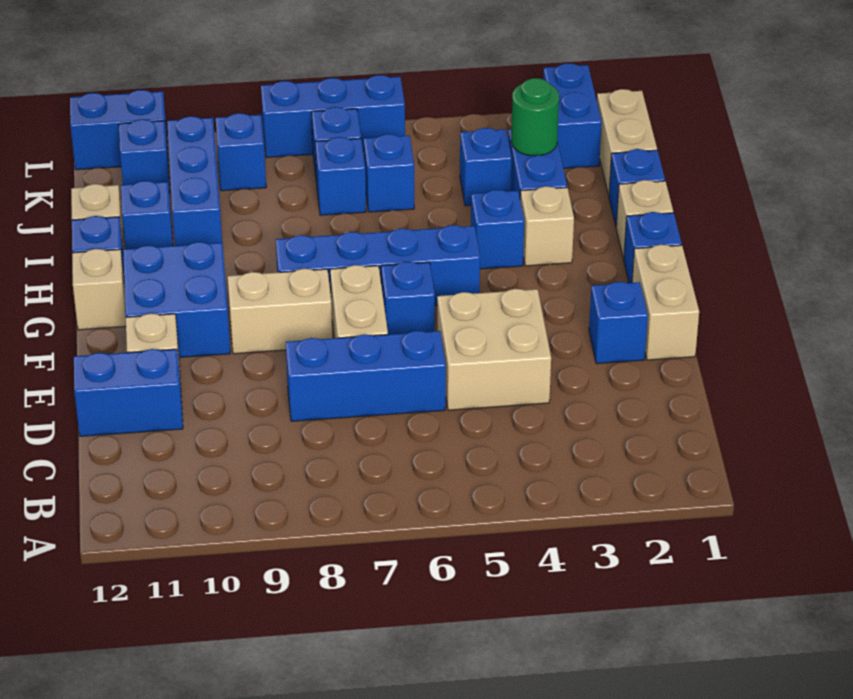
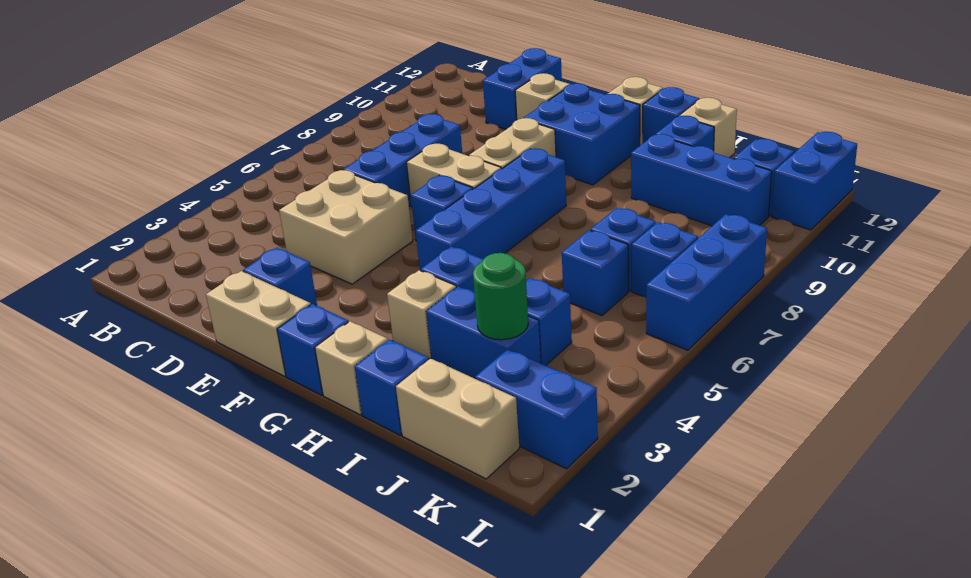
blue 1x1 brick [216,113,266,191] -> none

